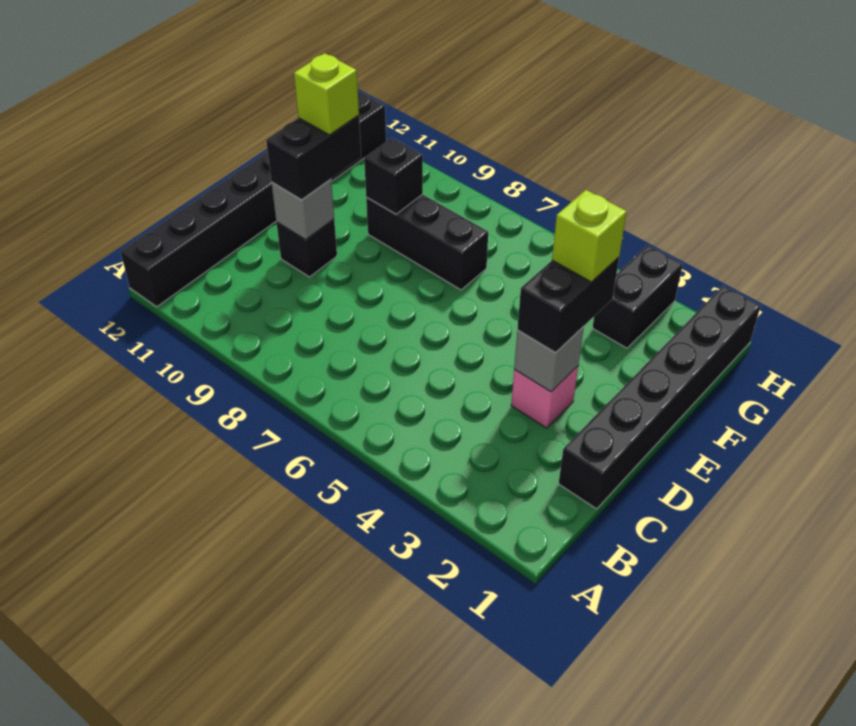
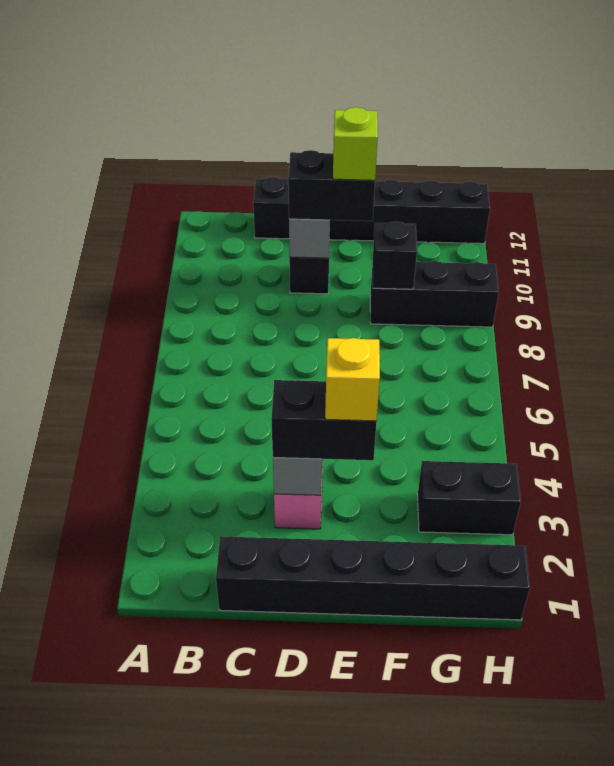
black 1x8 brick [120,91,386,307] -> black 1x6 brick [253,177,490,244]
lime 1x1 brick [552,190,627,282] -> yellow 1x1 brick [325,338,380,421]
black 1x3 brick [366,194,488,290] -> black 1x3 brick turned to [370,261,499,327]

